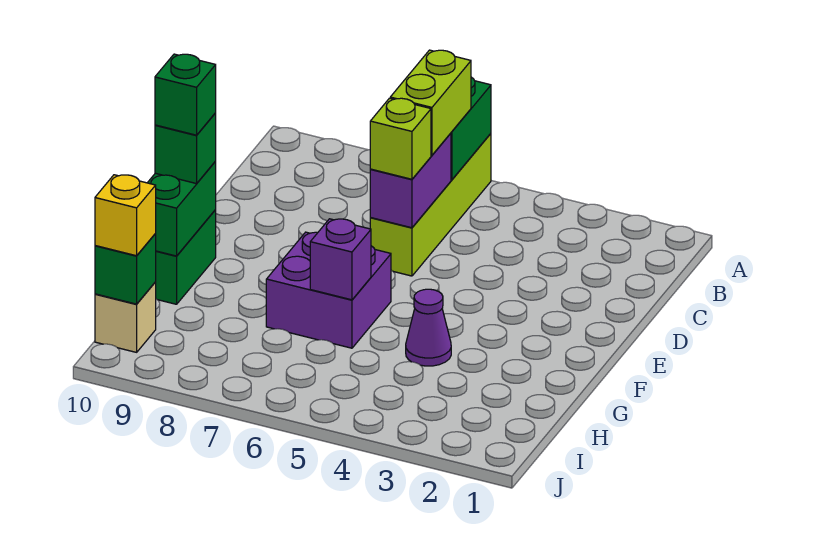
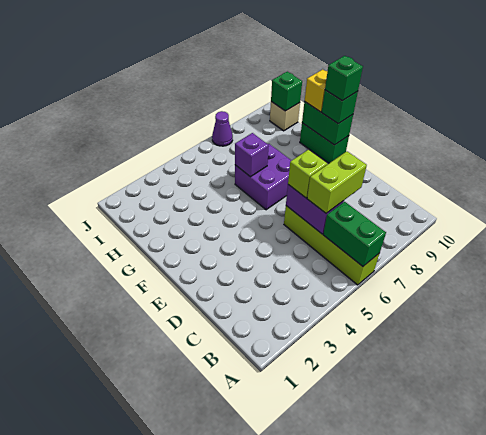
lime 1x2 brick [390,50,471,155] -> lime 1x2 brick turned to [307,151,367,213]
purple 1x1 cone [406,289,451,366] -> purple 1x1 cone moved to [212,111,233,146]
yellow 1x1 brick [95,175,156,256] -> yellow 1x1 brick moved to [305,69,327,112]

